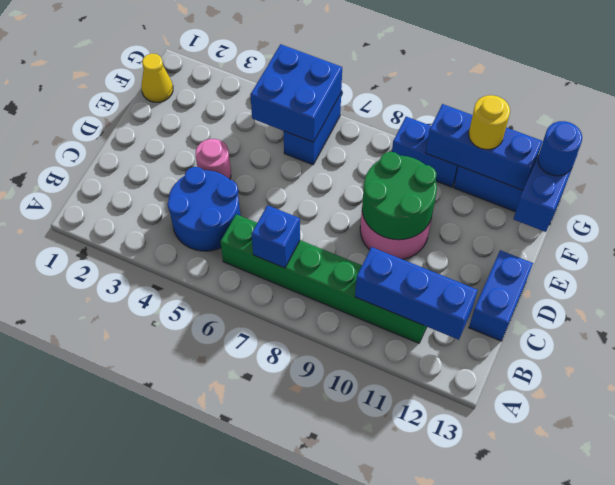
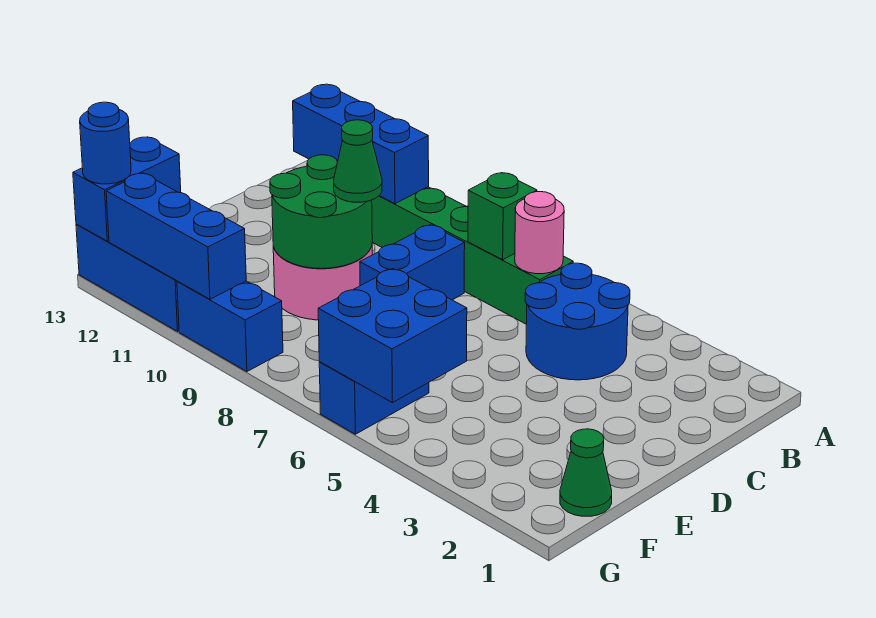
blue 1x1 brick [252,205,300,268] -> green 1x1 brick [468,173,537,260]
blue 1x2 brick [469,250,533,341] -> blue 1x2 brick moved to [360,225,465,300]
pink 1x1 round brick [196,139,231,179] -> pink 1x1 round brick moved to [515,192,564,274]
none -> green 1x1 cone [334,120,382,202]
yellow 1x1 cone [141,54,173,102] -> green 1x1 cone [560,429,612,516]
yellow 1x1 round brick [469,95,510,149] -> none

